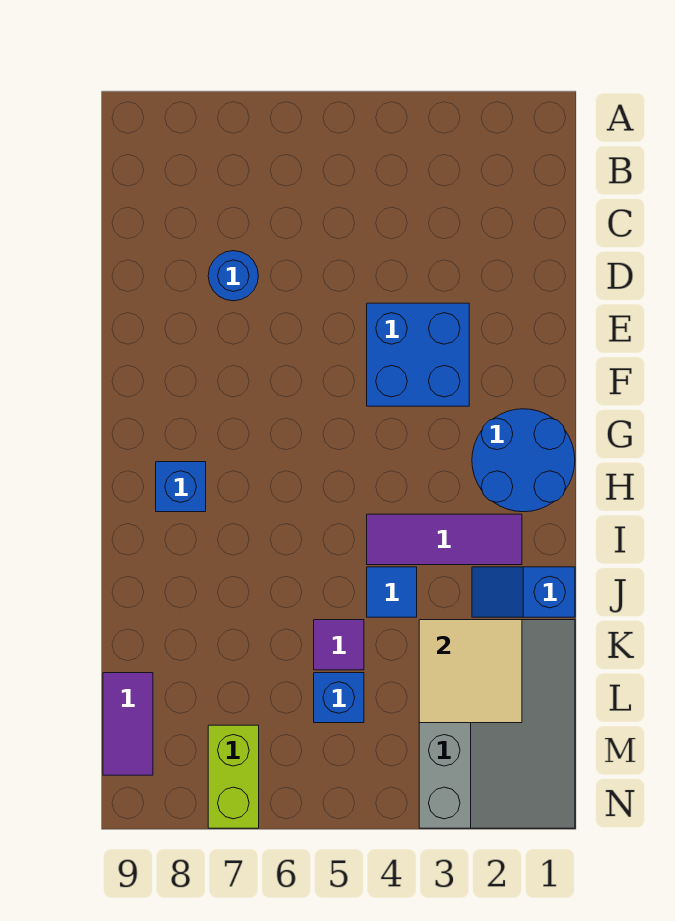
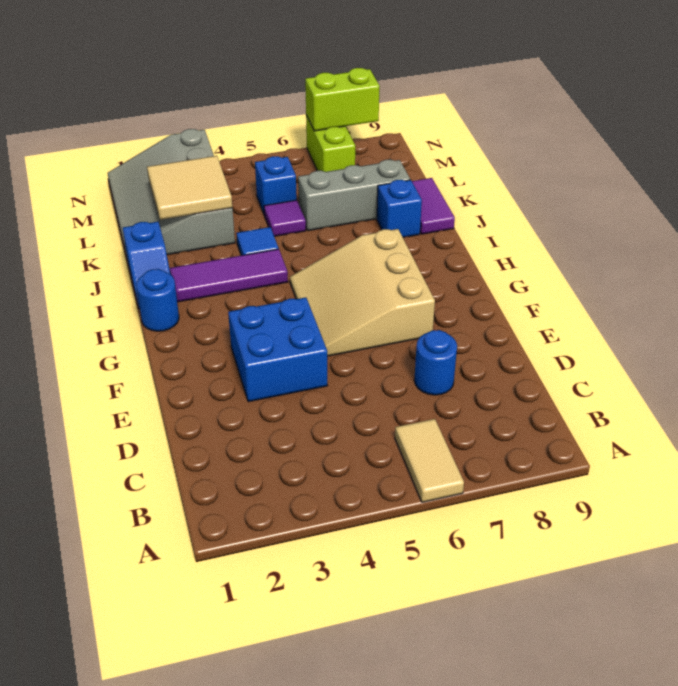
none -> tan 1x2 tile [395,419,464,502]
none -> tan 3x3 slope [290,229,435,356]
blue 2x2 round brick [472,409,575,512] -> blue 1x1 round brick [136,269,179,331]
blue 1x1 brick [156,462,206,512] -> blue 1x1 brick moved to [377,180,422,237]
blue 1x2 slope [472,567,575,617] -> blue 1x2 slope turned to [123,222,170,309]
none -> grey 1x3 brick [298,160,410,231]
purple 1x2 tile [103,673,153,775] -> purple 1x2 tile moved to [412,178,455,234]
none -> lime 1x2 brick [305,68,380,131]

